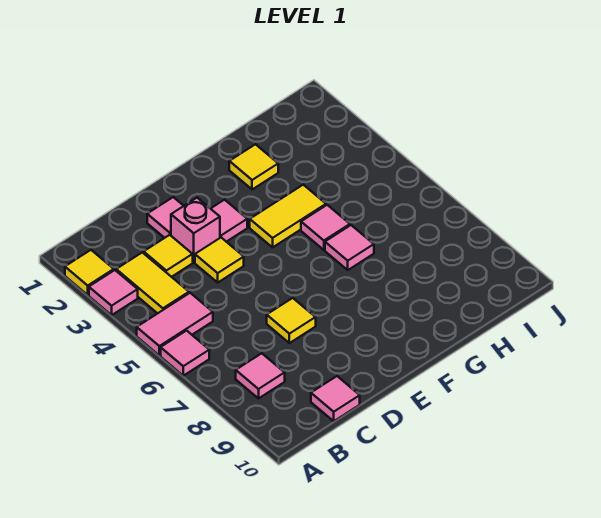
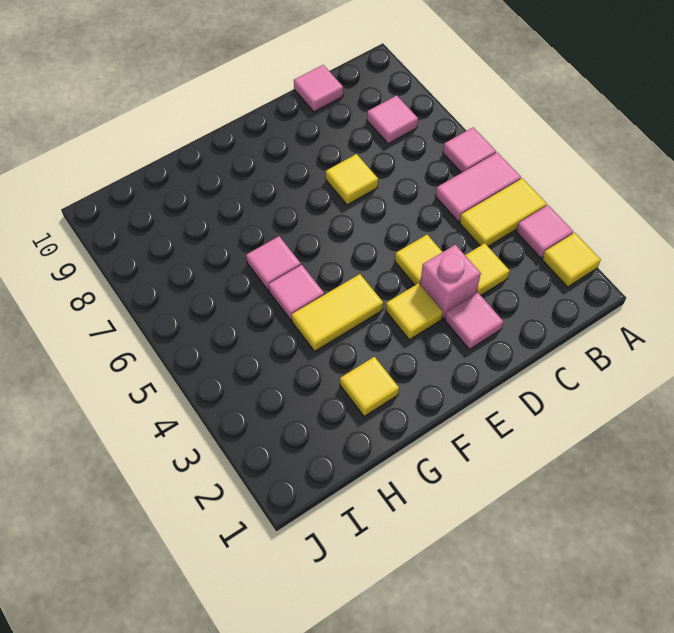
yellow 1x2 tile [116,252,189,313] -> yellow 1x2 tile turned to [460,178,547,246]
pink 1x1 tile [211,200,247,242] -> yellow 1x1 tile [386,283,443,340]

